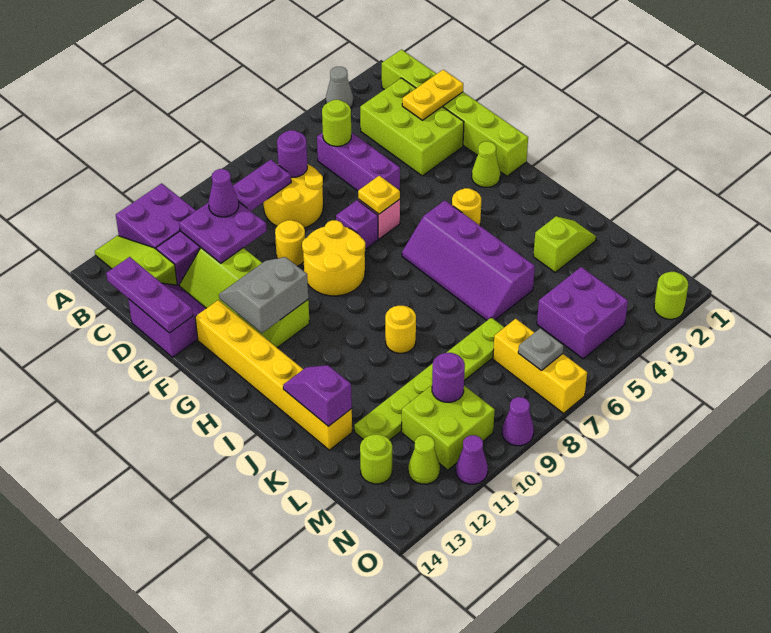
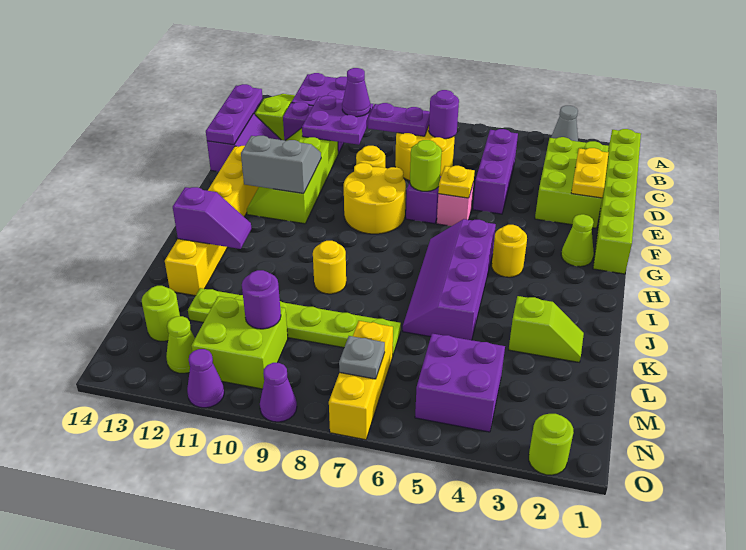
lime 1x1 round brick [322,100,351,146] -> lime 1x1 round brick moved to [410,140,442,191]
yellow 1x2 plate [402,70,463,120] -> yellow 1x2 plate turned to [571,148,608,198]
purple 1x2 slope [283,365,352,426] -> purple 1x2 slope turned to [173,187,252,249]

